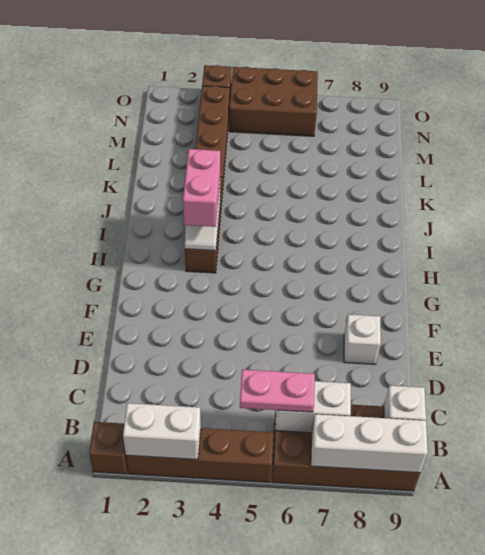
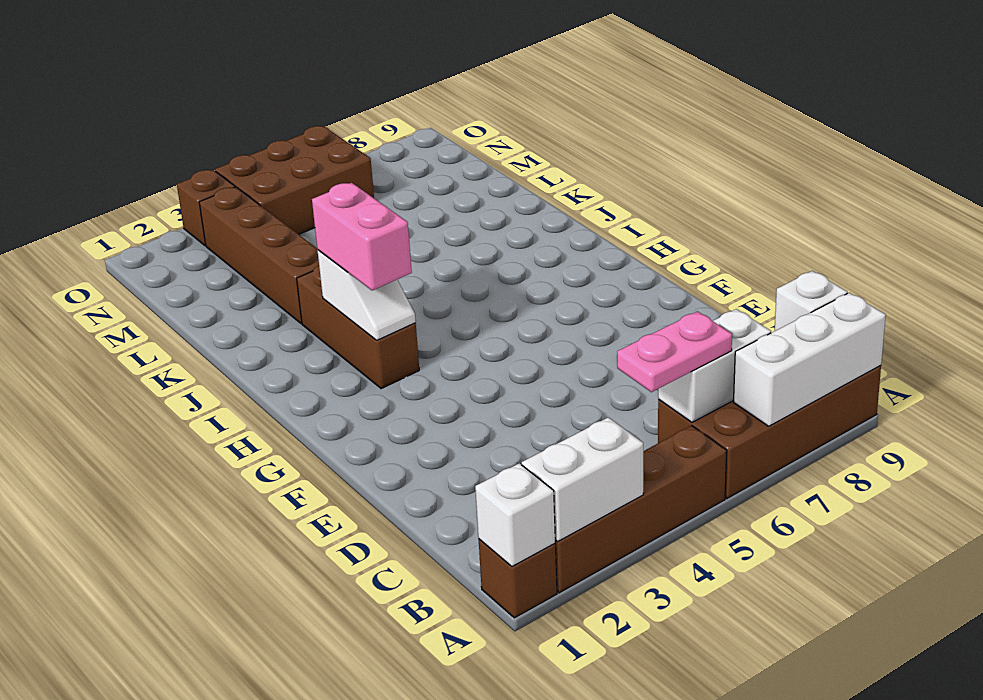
white 1x1 brick [344,314,381,364] -> white 1x1 brick moved to [475,463,555,567]

